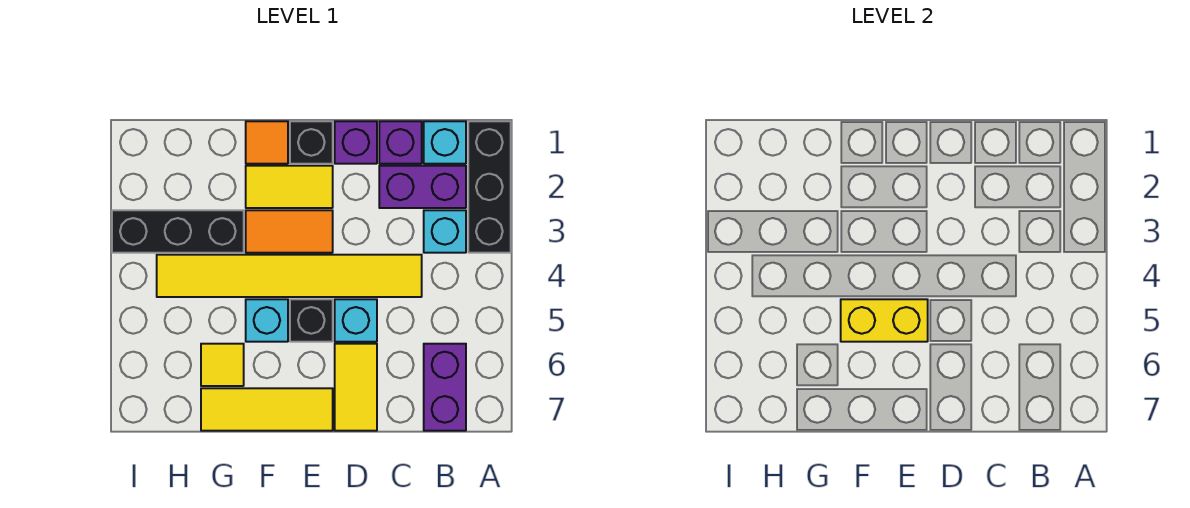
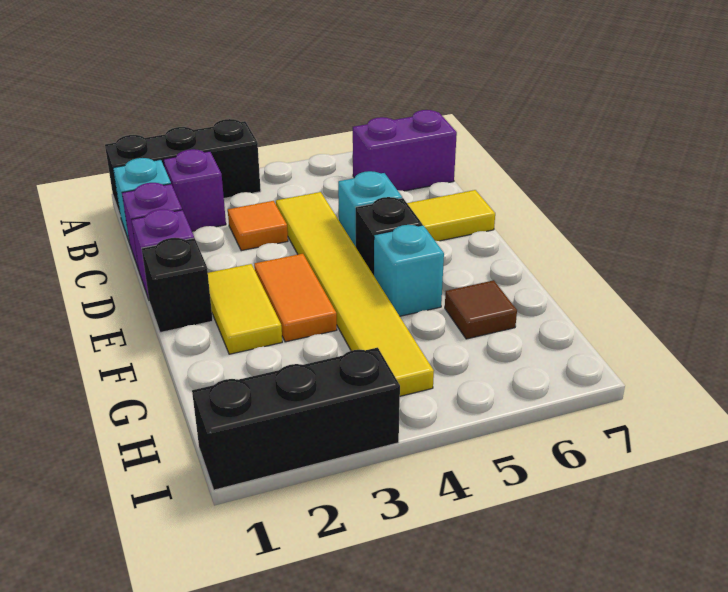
purple 1x2 brick [379,166,466,208] -> purple 1x1 brick [163,149,226,231]
cyan 1x1 brick [424,210,466,253] -> none
yellow 1x2 brick [841,299,928,342] -> none
yellow 1x3 tile [201,388,333,431] -> none
orange 1x1 tile [246,121,288,164] -> orange 1x1 tile moved to [228,201,288,251]
black 1x3 brick [112,210,244,253] -> black 1x3 brick turned to [192,348,400,490]
yellow 1x1 tile [201,344,244,386] -> brown 1x1 tile [445,280,517,339]

